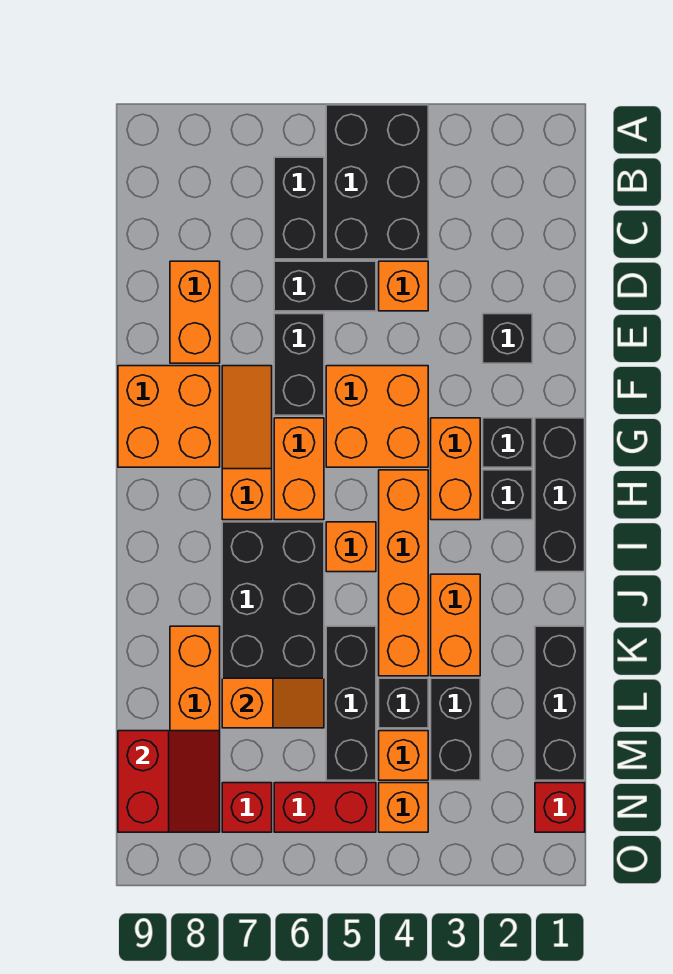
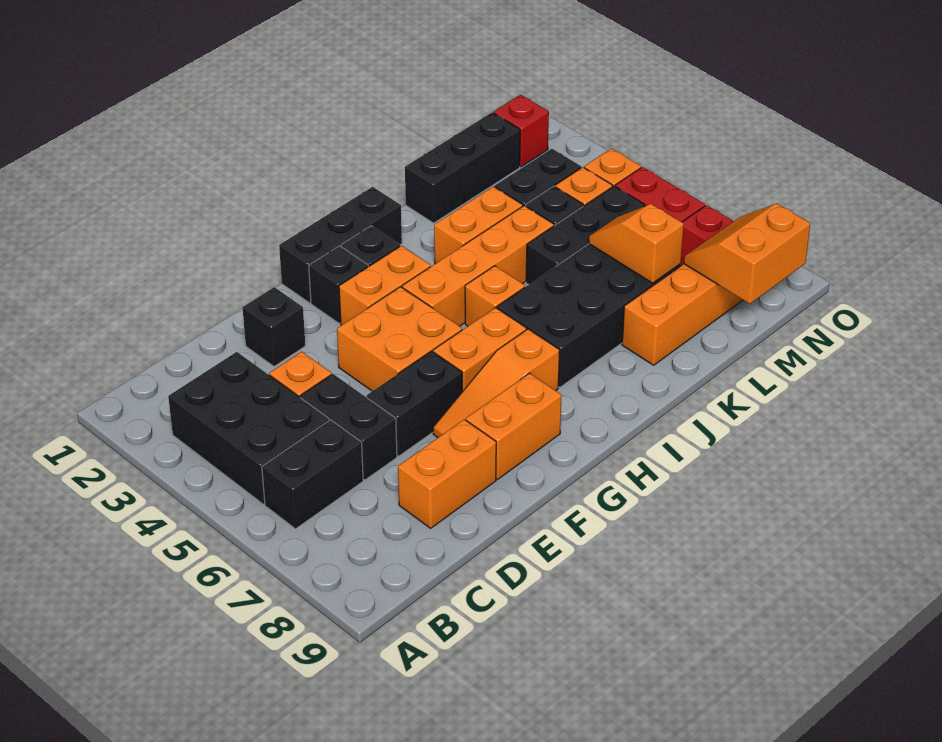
black 2x3 brick [326,105,428,259] -> black 2x3 brick turned to [168,352,329,504]
orange 2x2 brick [118,366,220,467] -> orange 1x2 brick [466,373,562,480]
red 2x2 slope [118,731,220,832] -> orange 2x2 slope [684,203,810,304]

